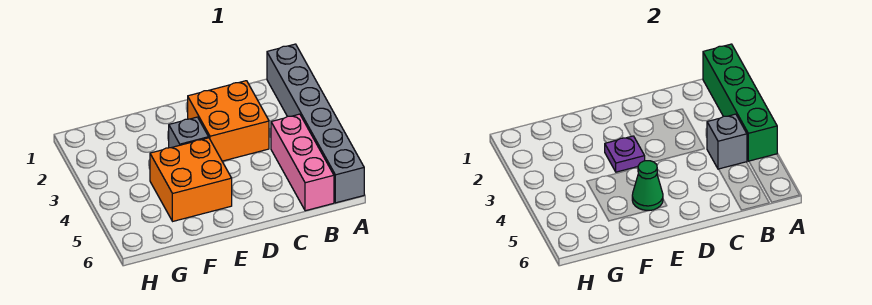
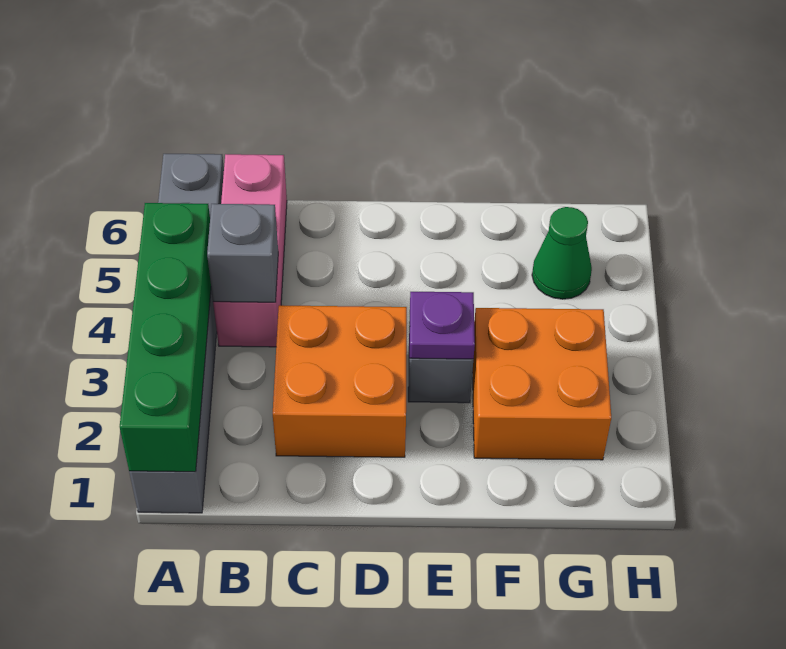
orange 2x2 brick [150,138,232,221] -> orange 2x2 brick moved to [472,308,611,460]
green 1x1 cone [632,161,663,210] -> green 1x1 cone moved to [532,207,592,299]

